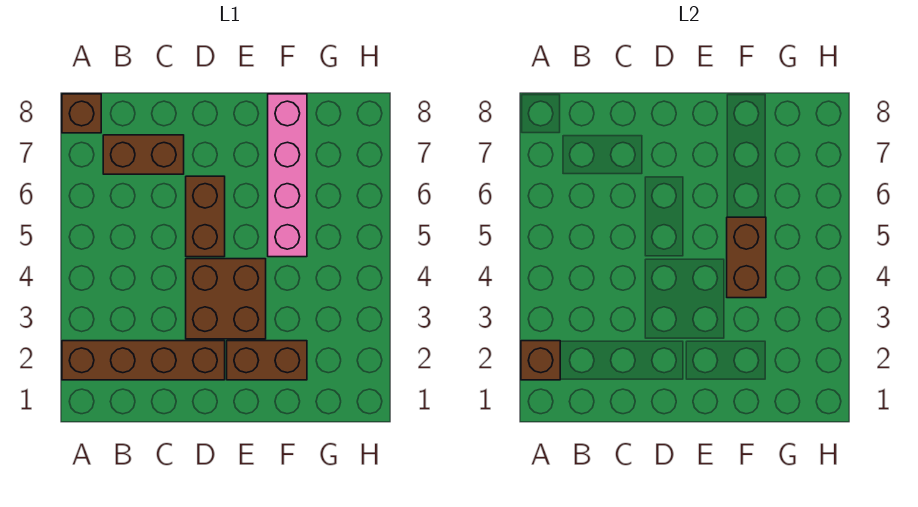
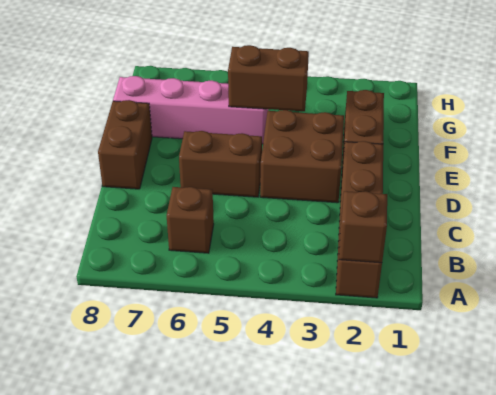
brown 1x1 brick [62,94,101,133] -> brown 1x1 brick moved to [167,187,214,253]
brown 1x2 brick [103,135,184,174] -> brown 1x2 brick moved to [98,100,152,189]

